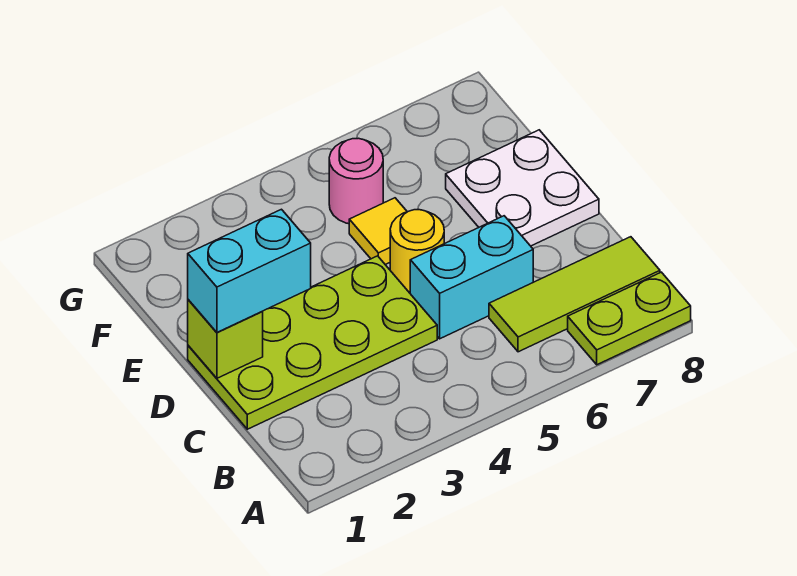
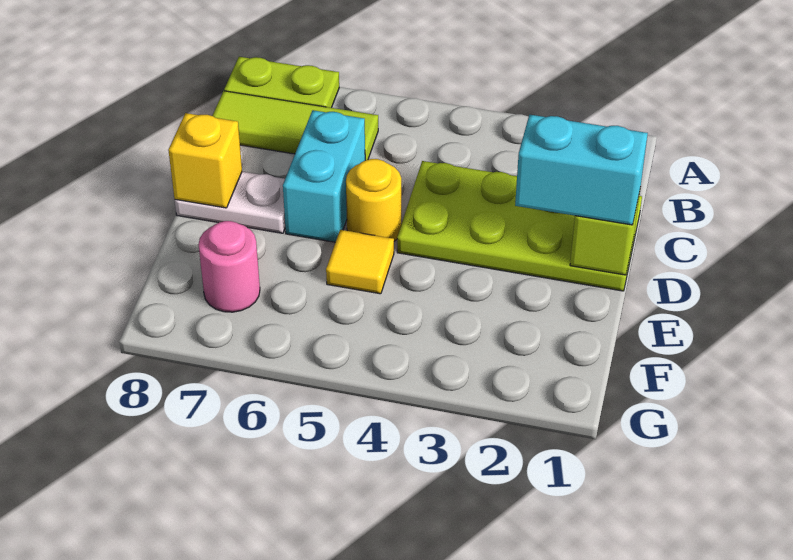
cyan 1x2 brick [410,216,533,339] -> cyan 1x2 brick turned to [283,110,365,242]
white 2x2 plate [446,130,599,246] -> white 1x2 plate [175,172,285,233]
none -> yellow 1x1 brick [168,113,242,208]
pink 1x1 round brick [329,138,383,224] -> pink 1x1 round brick moved to [198,221,260,312]

